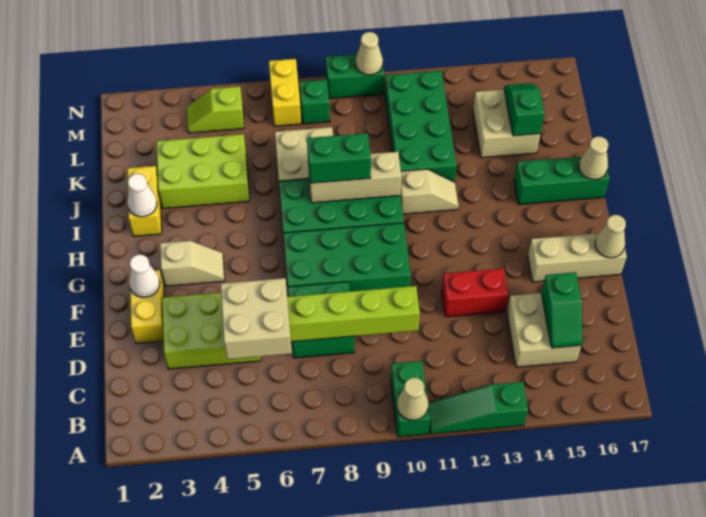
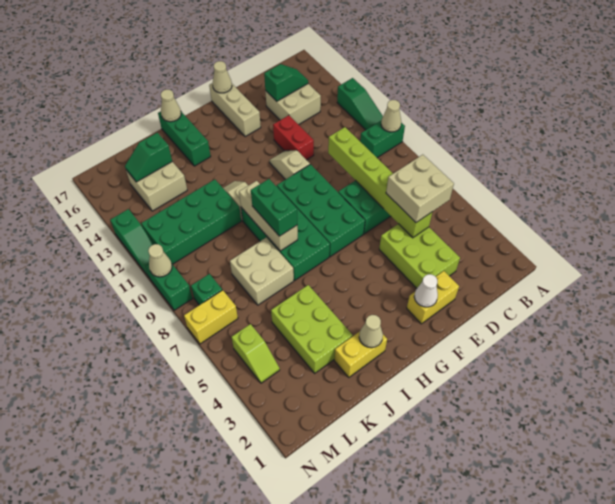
tan 1x2 slope [160,241,225,286] -> tan 1x2 slope moved to [269,150,310,180]
white 1x1 cone [127,174,157,217] -> tan 1x1 cone [359,315,383,348]
none -> green 1x3 slope [110,209,154,278]

